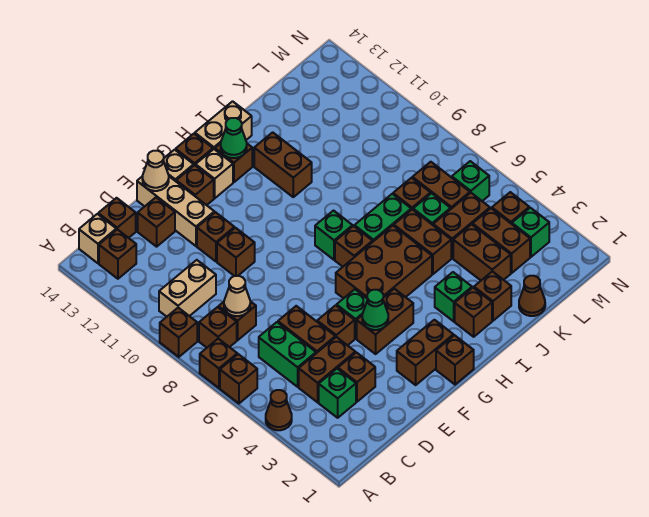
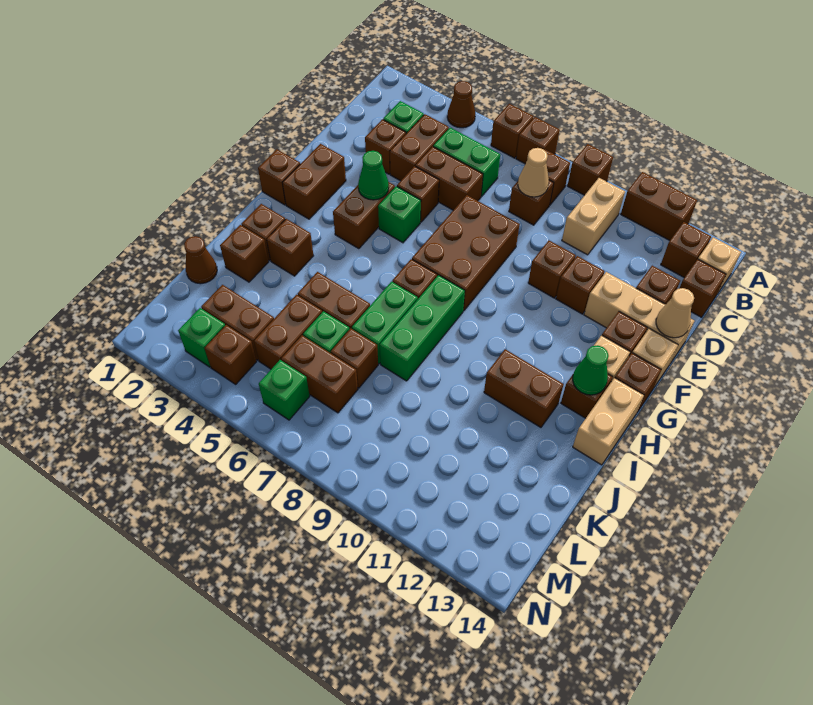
brown 2x3 brick [336,226,432,298] -> brown 2x3 brick moved to [412,195,520,311]
green 1x1 brick [315,211,353,260] -> green 1x3 brick [380,275,465,381]
green 1x1 brick [435,272,472,321] -> brown 1x1 brick [267,219,313,276]
brown 1x2 brick [453,224,511,280] -> brown 1x2 brick moved to [621,172,697,240]

